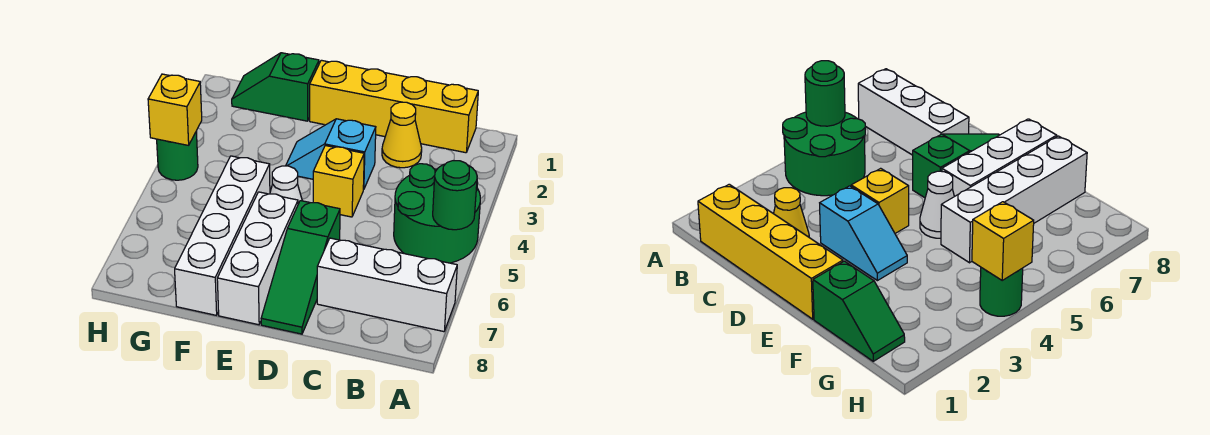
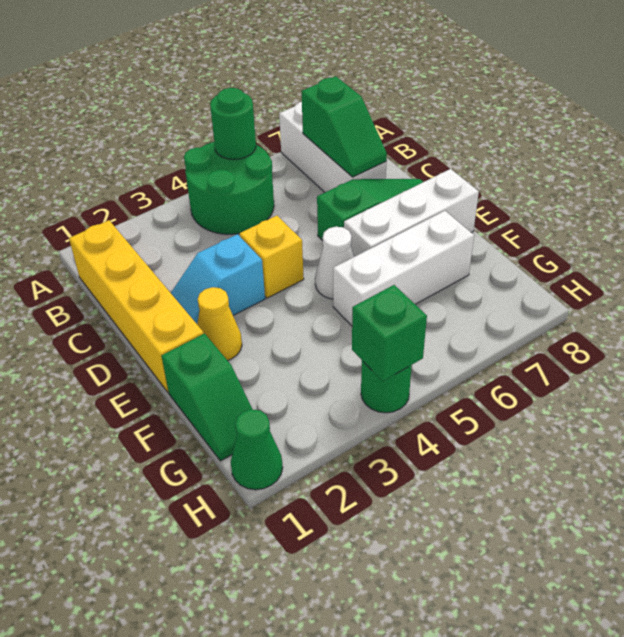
none -> green 1x2 slope [301,76,387,177]
yellow 1x1 cone [382,102,422,168] -> yellow 1x1 cone moved to [197,287,242,360]
cyan 1x2 slope [286,119,376,190] -> cyan 1x2 slope turned to [171,234,265,324]
white 1x4 brick [175,156,270,315] -> white 1x3 brick [333,211,474,326]
none -> green 1x1 cone [231,409,283,490]
yellow 1x1 brick [148,74,202,145] -> green 1x1 brick [352,285,427,381]

